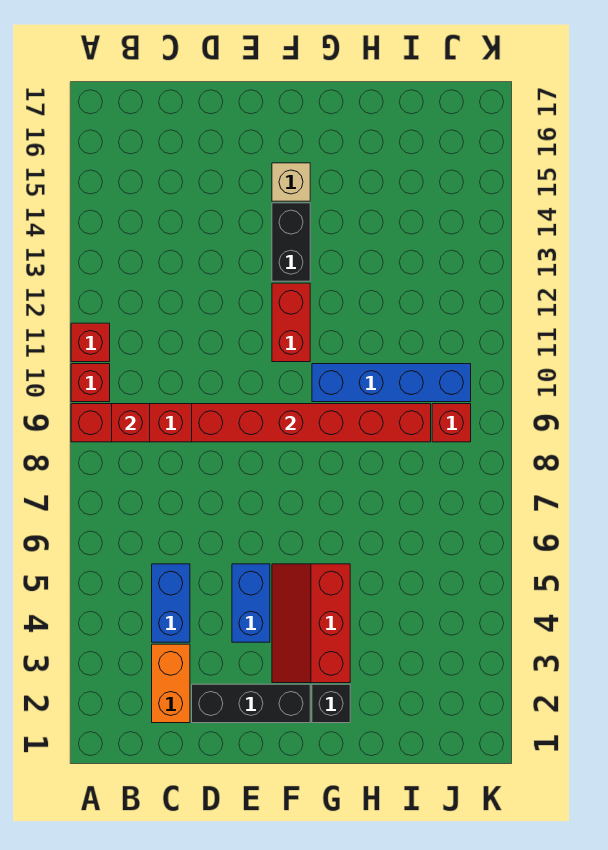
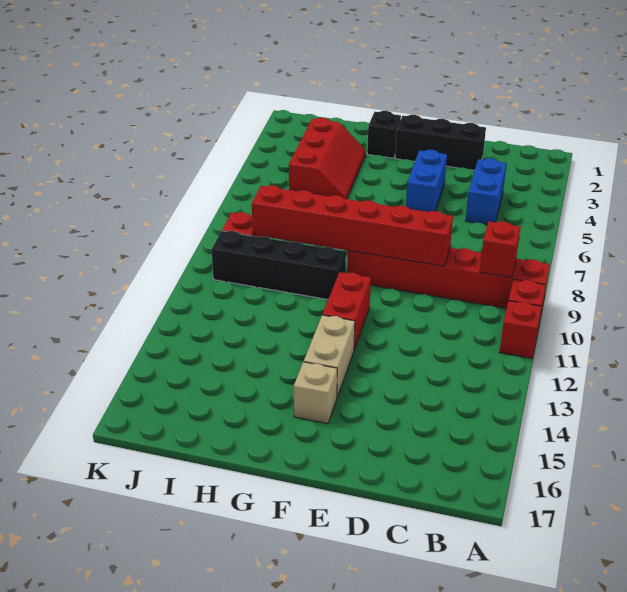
orange 1x2 brick [152,644,190,723] -> none
red 2x3 slope [272,564,350,683] -> red 2x3 slope moved to [289,118,366,199]
black 1x2 brick [272,203,310,281] -> tan 1x2 brick [304,315,355,397]
blue 1x4 brick [312,364,471,402] -> black 1x4 brick [211,231,346,300]

